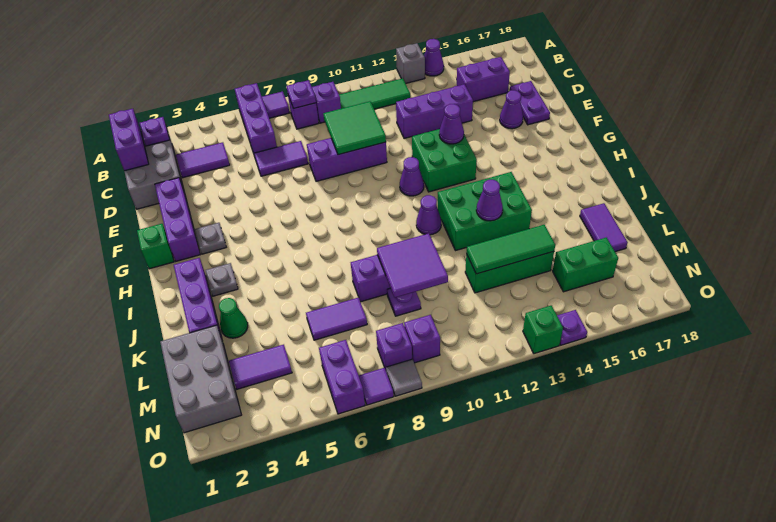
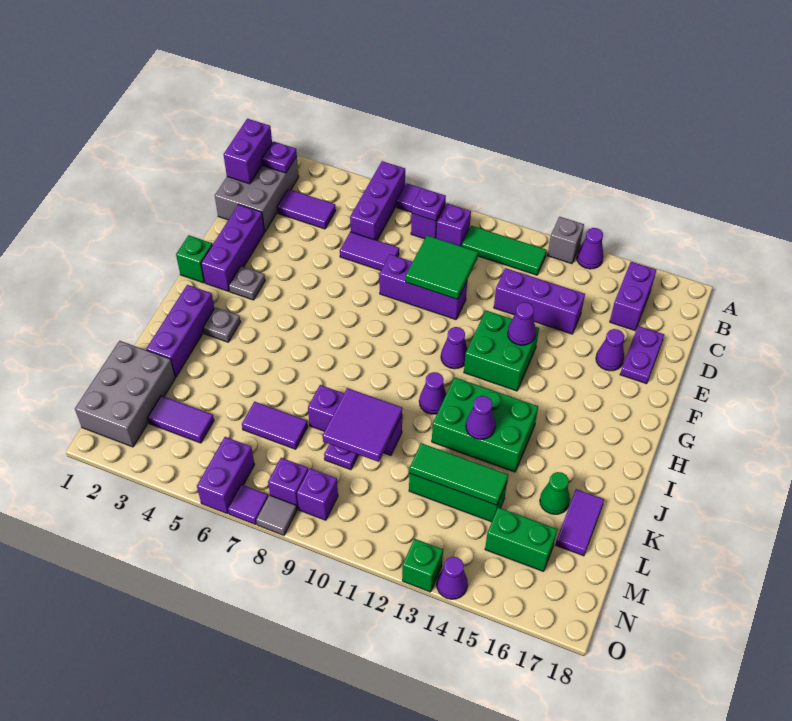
purple 1x2 brick [457,57,510,102] -> purple 1x2 brick turned to [610,262,656,330]
green 1x1 cone [219,298,248,338] -> green 1x1 cone moved to [540,472,570,514]
purple 1x1 plate [557,310,587,345] -> purple 1x1 cone [437,557,468,599]

